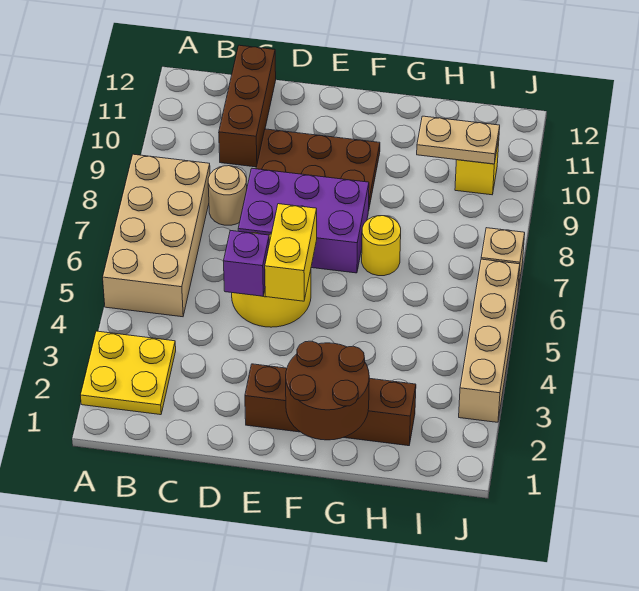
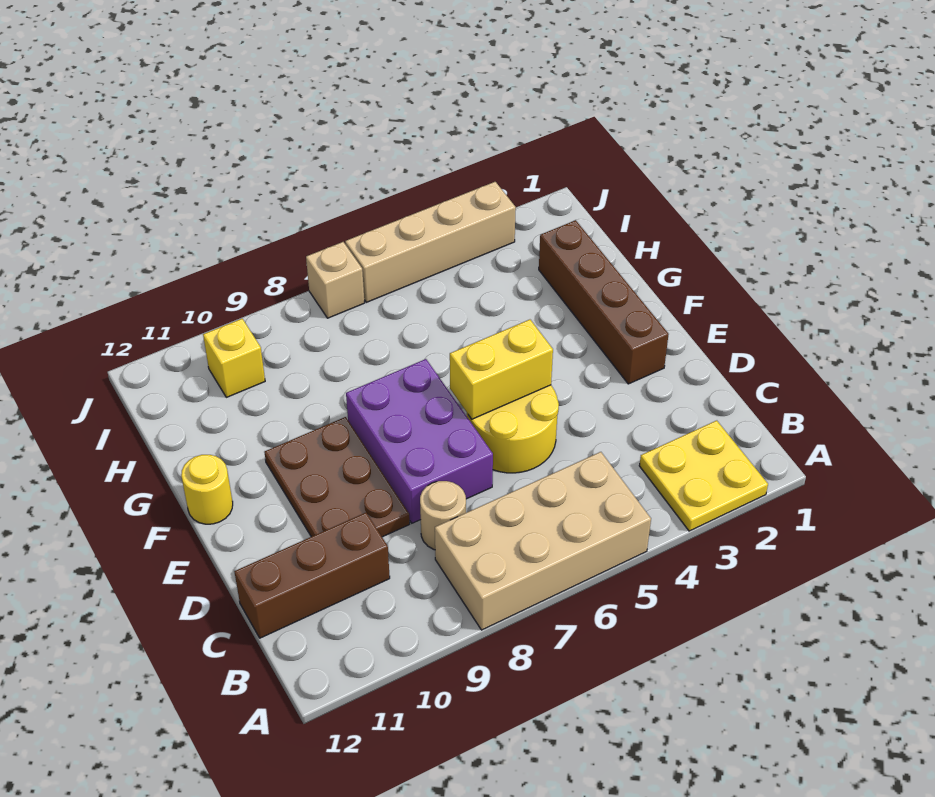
purple 1x1 brick [224,230,269,296] -> none
brown 2x2 round brick [286,341,369,440] -> none
yellow 1x1 round brick [362,216,401,276] -> yellow 1x1 round brick moved to [181,455,233,524]
tan 1x2 plate [417,116,500,164] -> none

